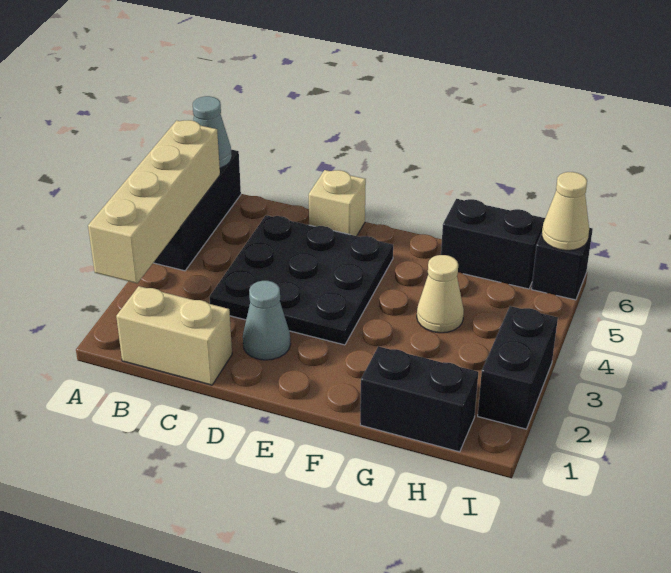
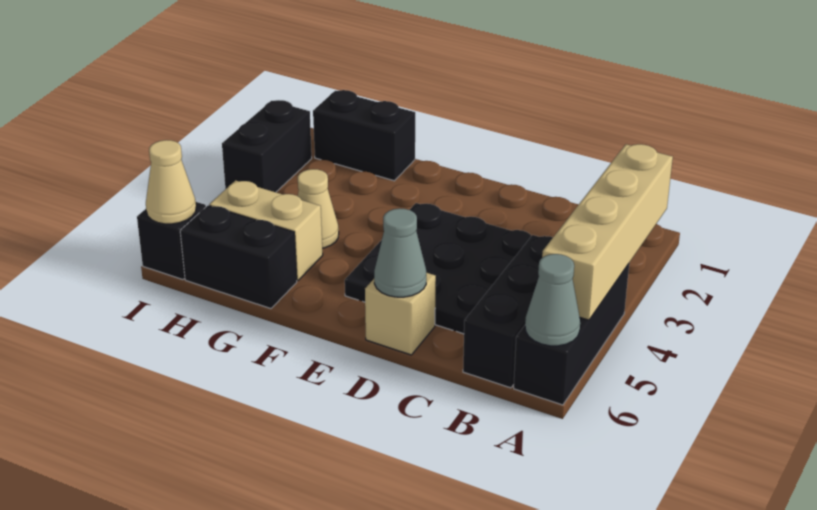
tan 1x2 brick [116,286,232,385] -> tan 1x2 brick moved to [209,180,323,281]
none -> black 1x3 brick [463,235,553,388]
grey 1x1 cone [243,281,291,360] -> grey 1x1 cone moved to [374,208,426,297]

